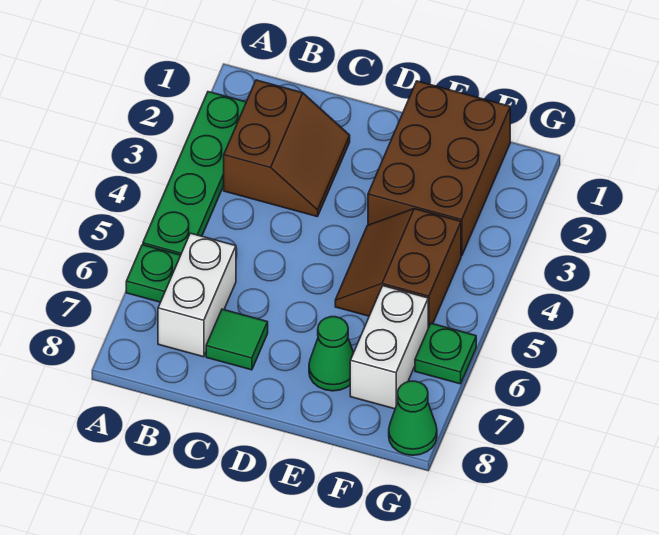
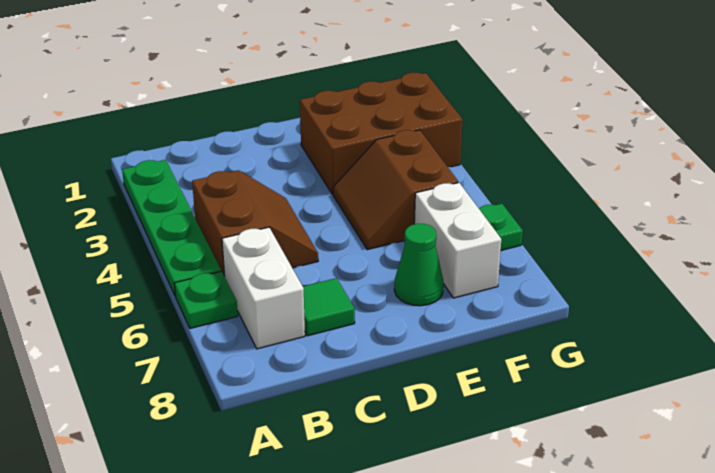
brown 2x2 slope [224,80,350,217] -> brown 2x2 slope moved to [192,170,318,276]
brown 2x3 brick [368,81,510,256] -> brown 2x3 brick turned to [300,73,462,194]
green 1x1 cone [389,381,437,455] -> none

